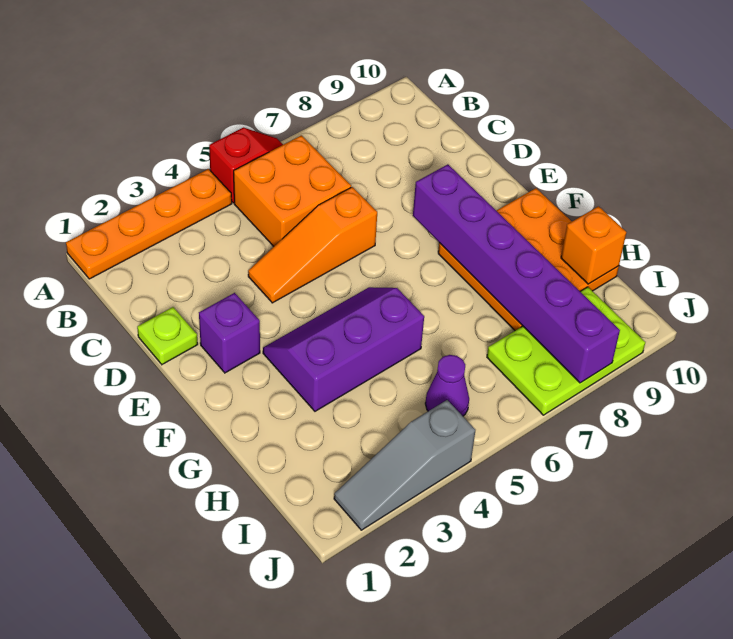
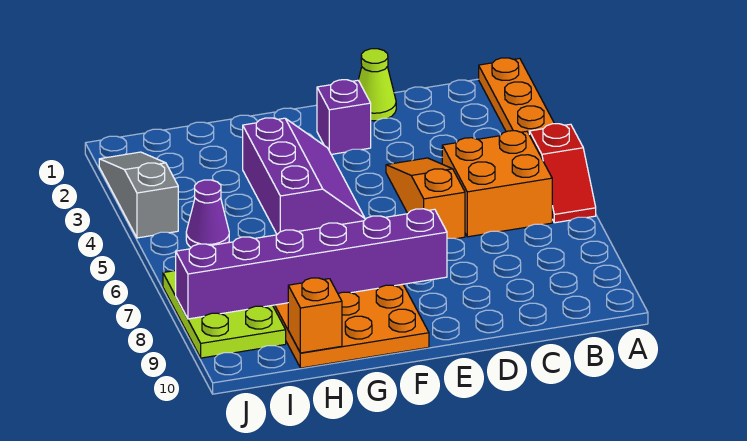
lime 1x1 plate [137,307,198,364] -> lime 1x1 cone [358,49,396,121]

